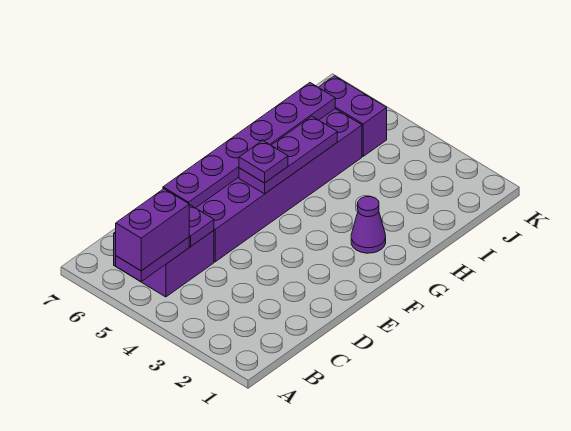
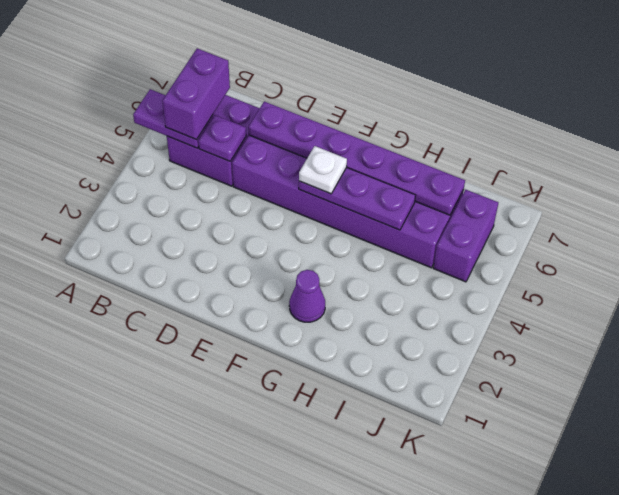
purple 1x2 brick [116,189,189,271] -> purple 1x2 brick turned to [162,48,230,140]
purple 1x1 plate [239,140,288,183] -> white 1x1 plate [299,146,347,194]

